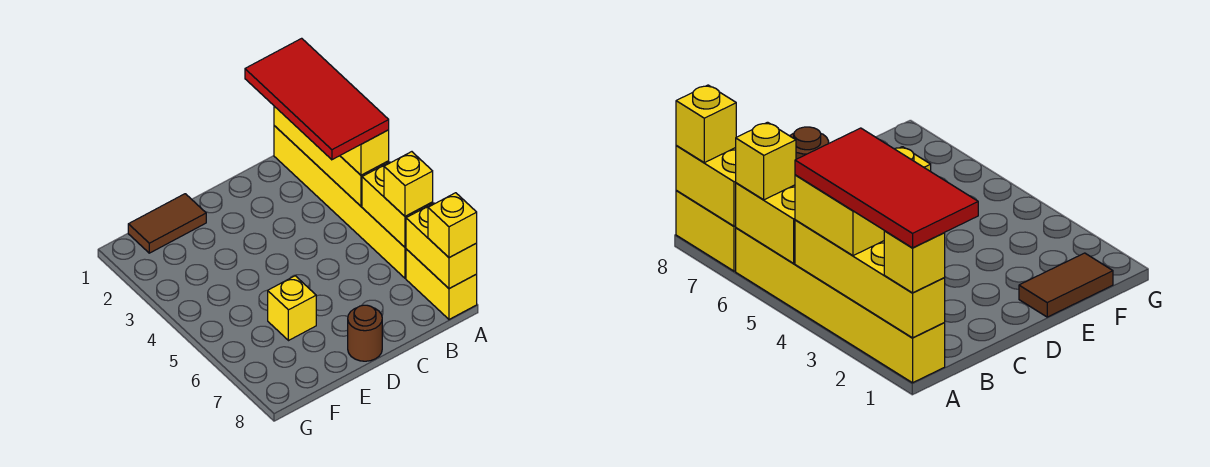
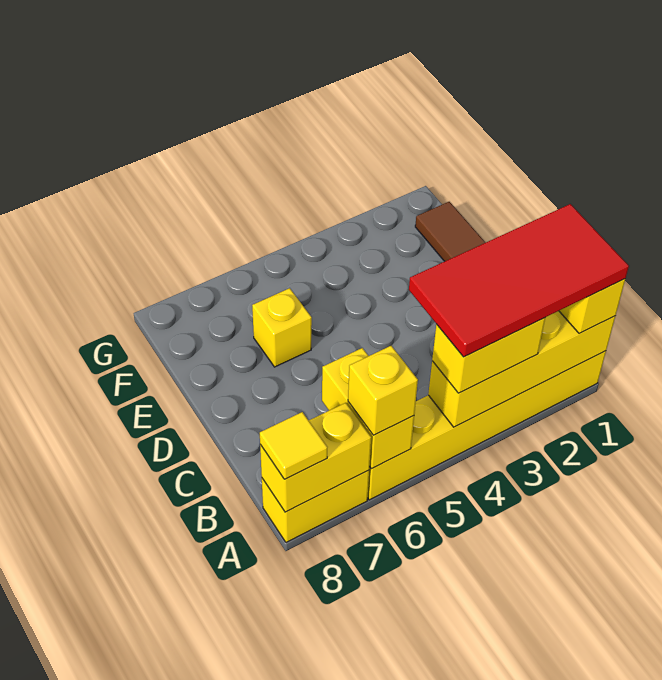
yellow 1x2 brick [362,162,433,247] -> yellow 1x2 brick turned to [322,348,414,469]
yellow 1x1 brick [428,193,477,258] -> yellow 1x1 tile [260,412,327,479]
brown 1x1 round brick [348,305,382,361] -> none

